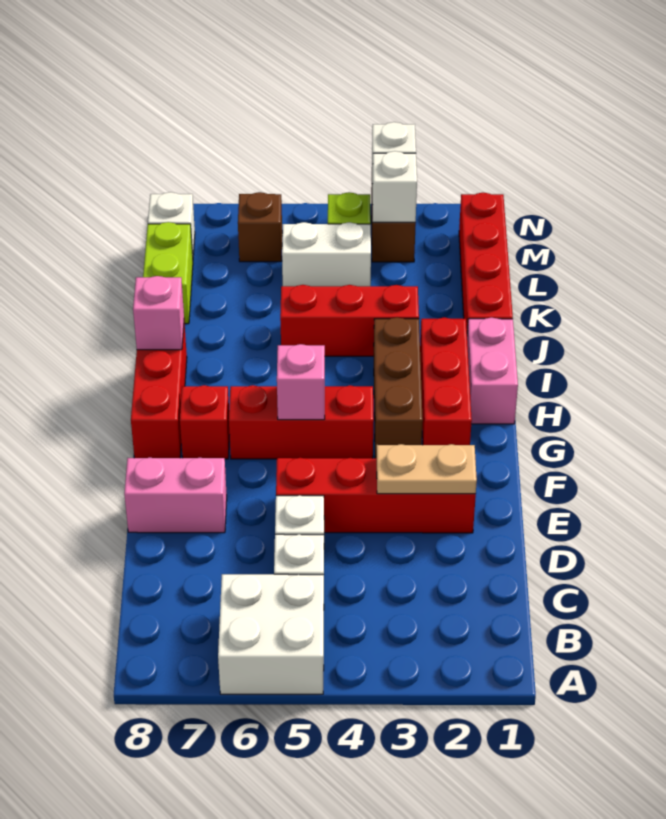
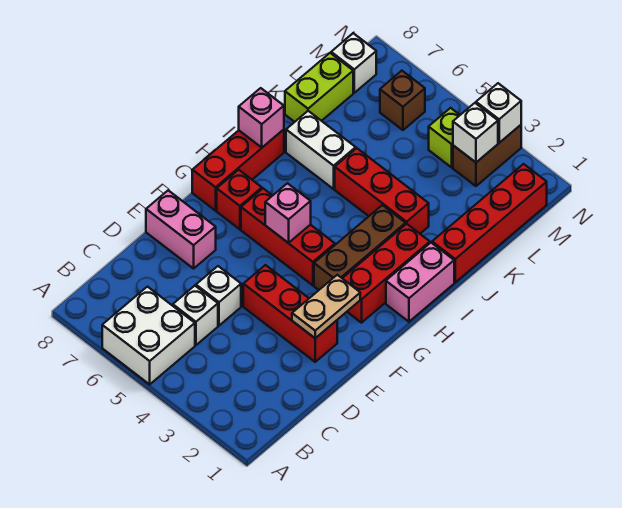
red 1x4 brick [276,458,476,533] -> red 1x3 brick [243,265,337,362]
tan 1x2 plate [377,444,477,494] -> tan 1x2 plate turned to [292,275,360,338]
white 1x2 brick [282,222,371,286] -> white 1x2 brick moved to [286,111,356,189]

